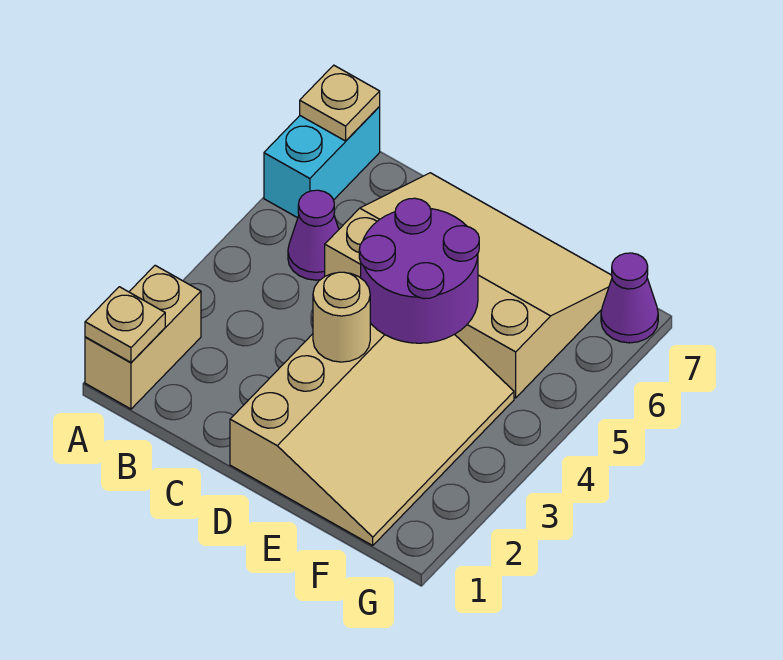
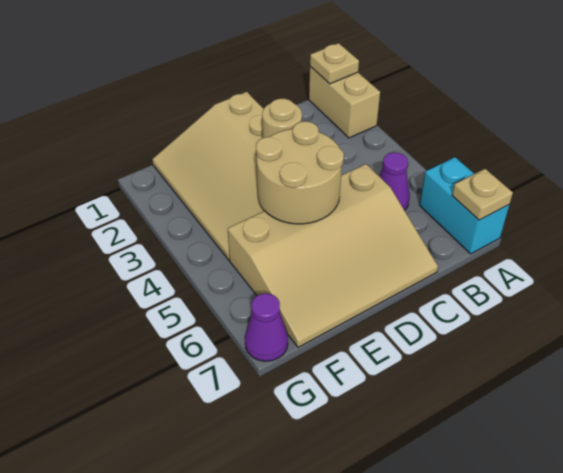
purple 2x2 round brick [359,198,479,343] -> tan 2x2 round brick [256,121,344,224]

